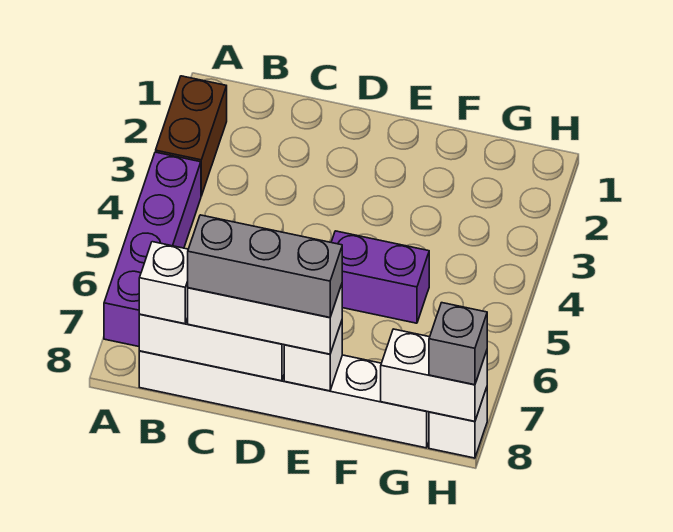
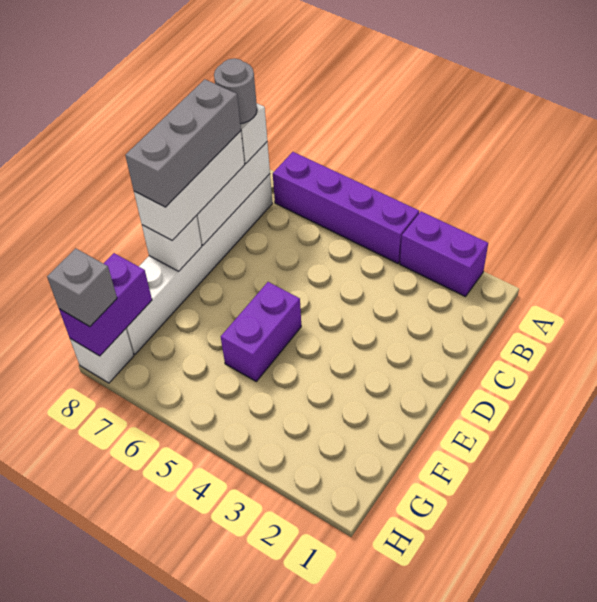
brown 1x2 brick [156,76,227,196] -> purple 1x2 brick [400,212,488,297]
none -> grey 1x1 round brick [214,58,257,124]
white 1x2 brick [381,329,487,421] -> purple 1x2 brick [59,253,152,356]

